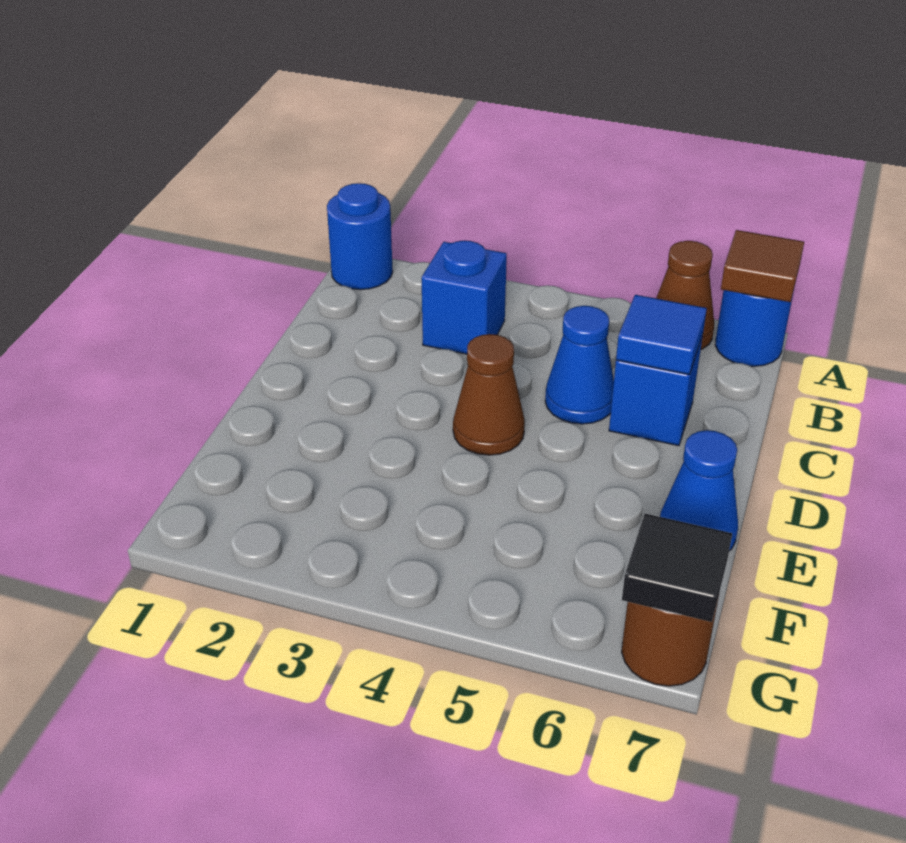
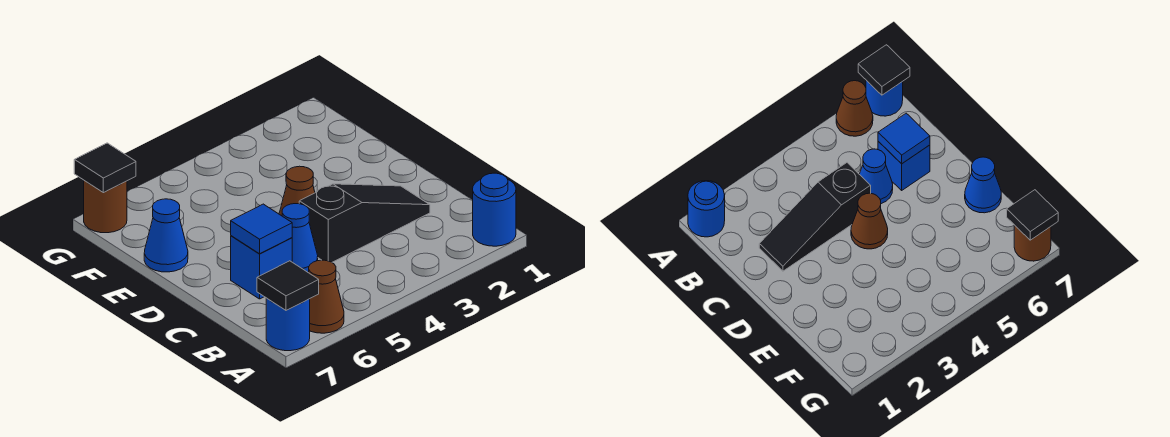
brown 1x1 tile [721,230,804,302] -> black 1x1 tile [257,261,319,310]
blue 1x1 brick [422,241,507,354] -> none
none -> black 1x3 slope [299,184,430,262]

